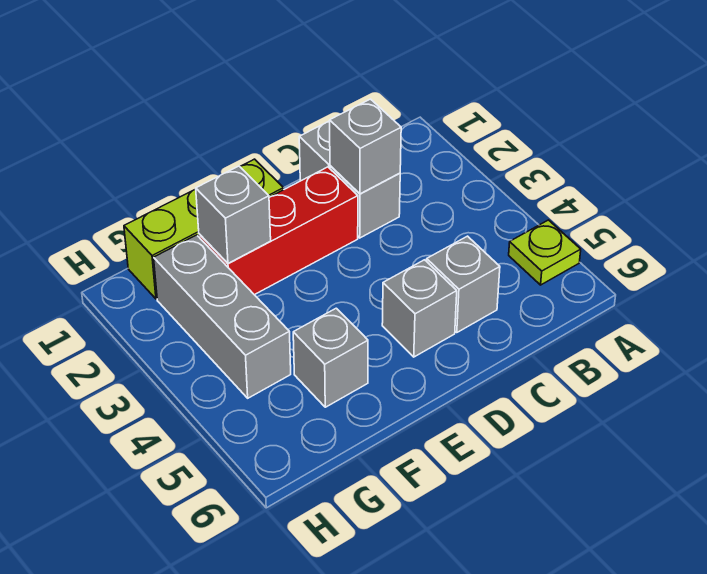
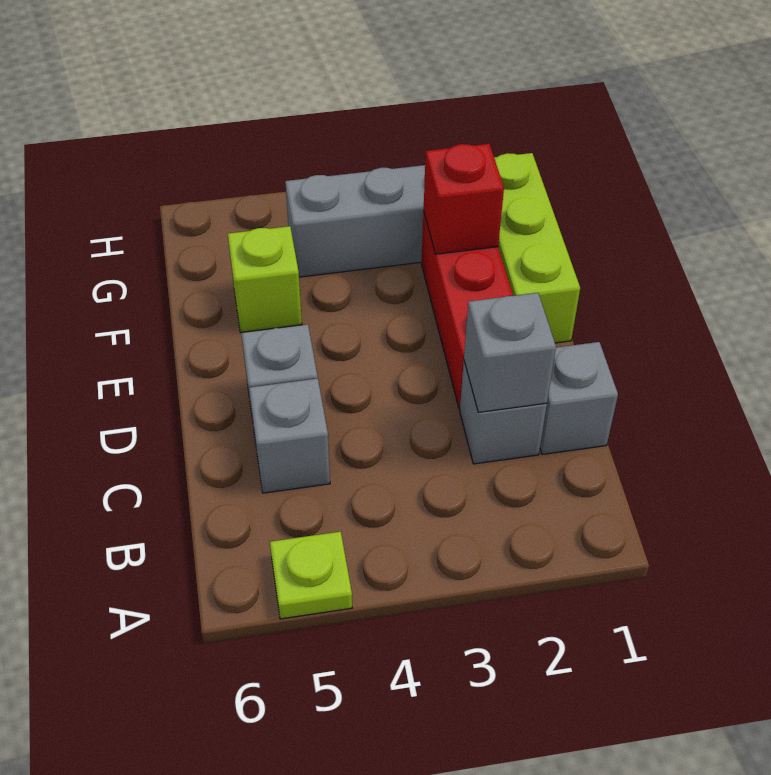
grey 1x1 brick [196,166,271,263] -> red 1x1 brick [424,144,504,254]
grey 1x1 brick [293,308,368,407] -> lime 1x1 brick [228,226,302,332]

